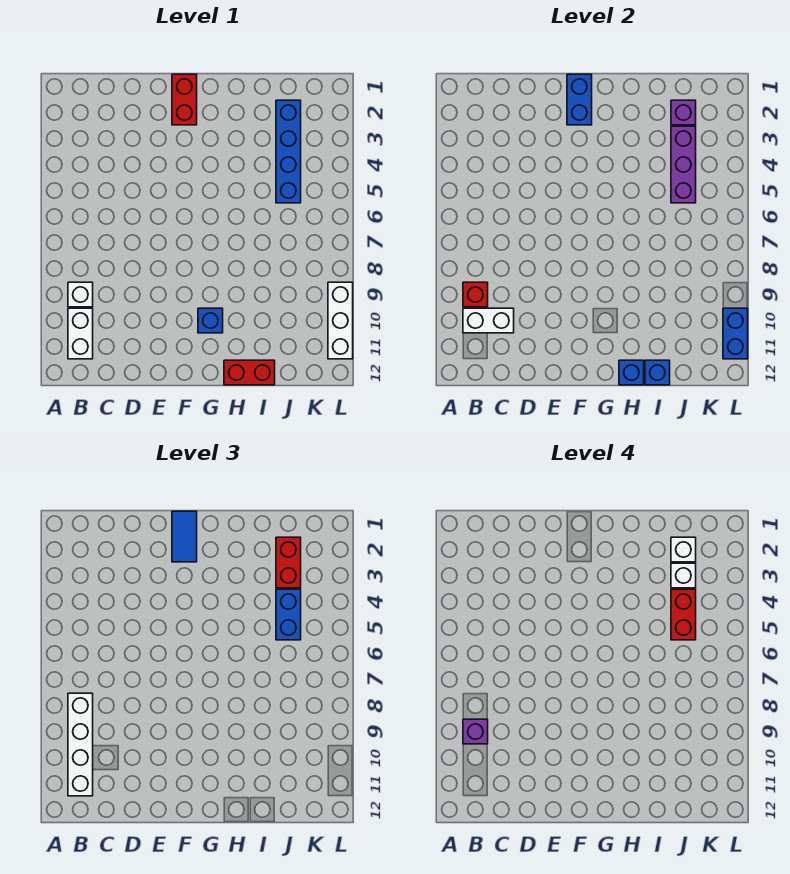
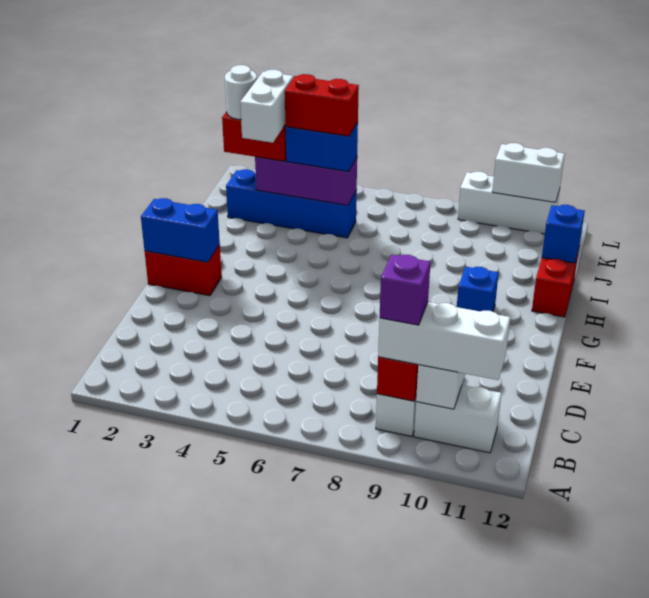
white 1x4 brick [68,693,93,796] -> white 1x3 brick [378,302,510,380]
blue 1x2 tile [172,511,197,562] -> none
blue 1x1 brick [619,360,644,385] -> none
purple 1x1 brick [671,100,696,125] -> none
white 1x1 brick [671,537,696,562] -> white 1x1 round brick [225,65,257,119]
white 1x1 brick [671,563,696,588] -> white 1x2 brick [240,70,293,143]
blue 1x2 brick [723,308,748,359] -> white 1x2 brick [492,143,565,202]

